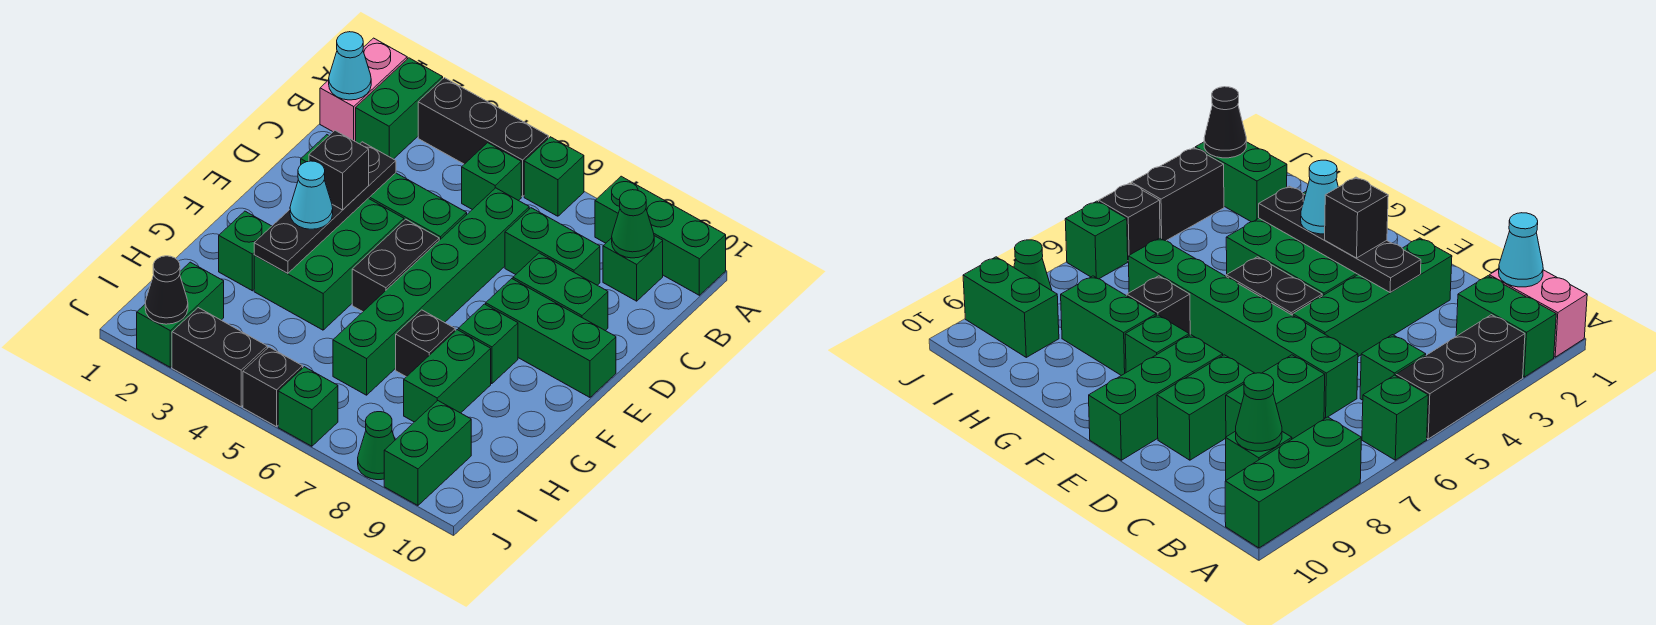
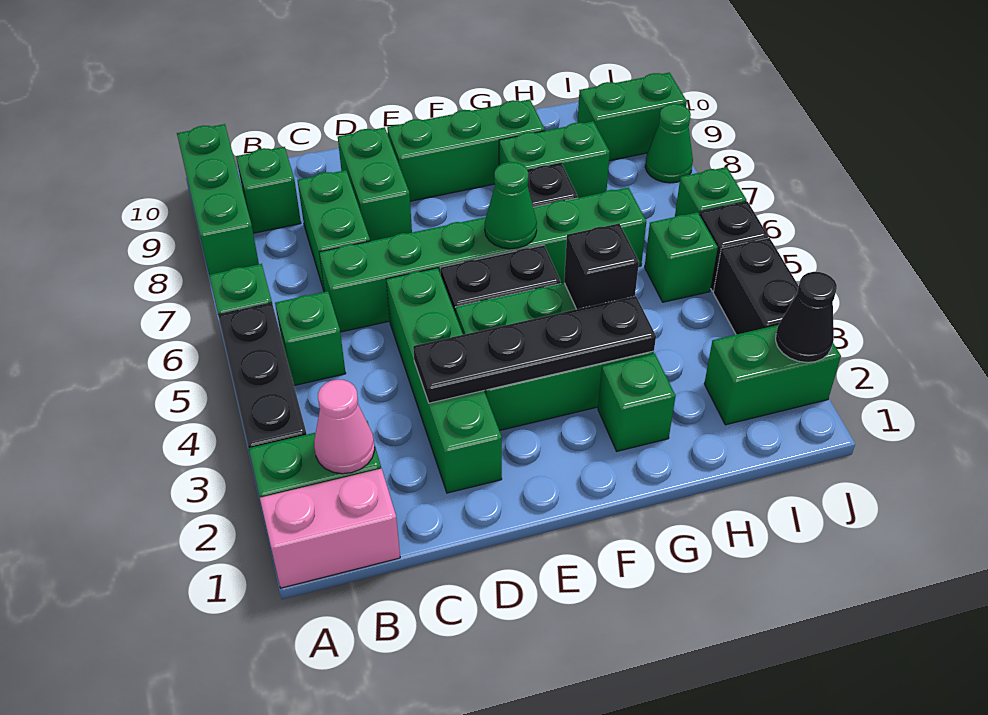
cyan 1x1 cone [329,32,371,100] -> none
none -> pink 1x1 cone [314,380,375,474]
green 1x1 cone [612,190,654,258] -> green 1x1 cone moved to [485,162,537,249]
black 1x1 brick [309,131,369,210] -> black 1x1 brick moved to [564,224,639,309]
green 1x3 brick [486,279,616,397] -> green 1x3 brick turned to [387,99,545,201]
cyan 1x1 cone [290,161,333,229] -> none
green 1x1 brick [458,304,518,384] -> green 1x1 brick moved to [645,212,718,302]

